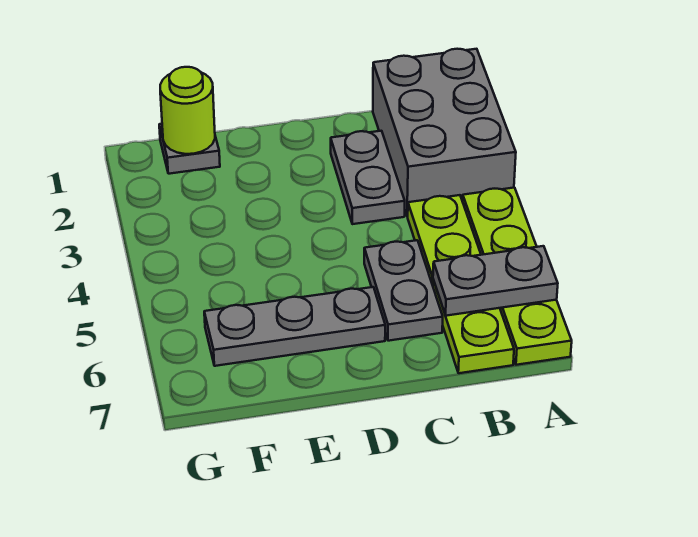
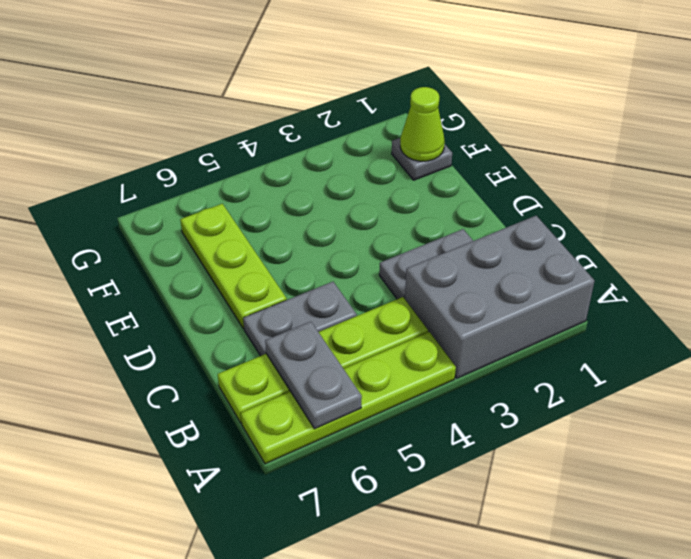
grey 1x3 plate [204,287,385,366] -> lime 1x3 plate [180,204,287,329]
lime 1x1 round brick [160,67,215,154] -> lime 1x1 cone [400,87,445,161]

